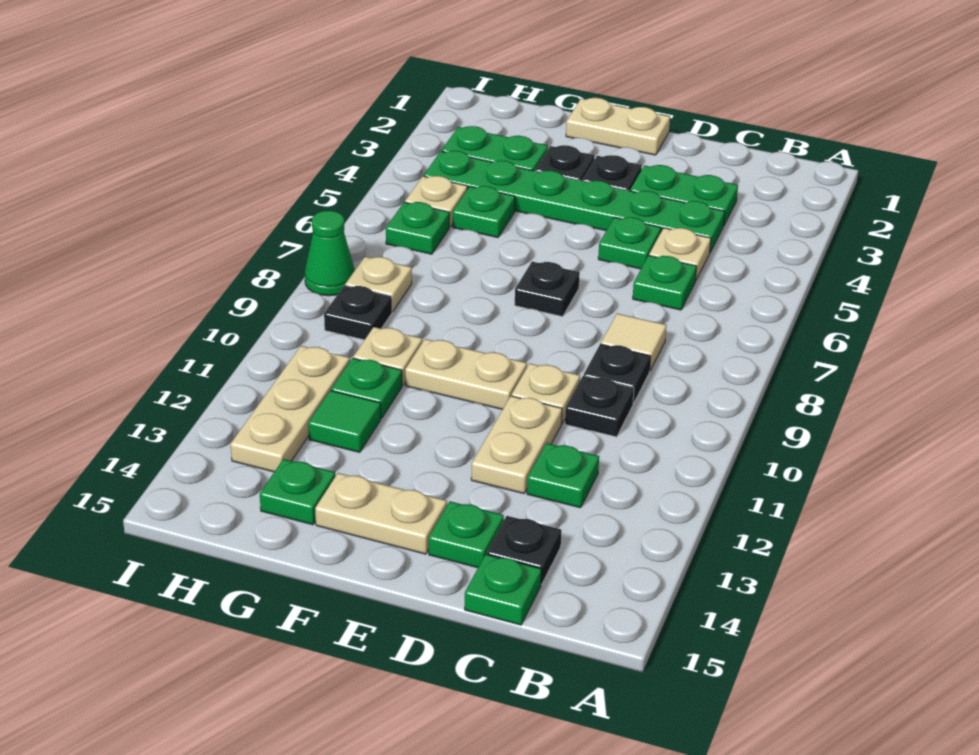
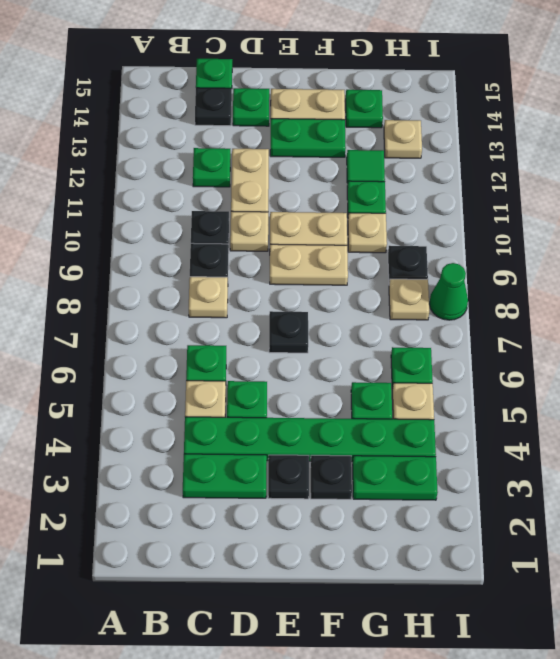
tan 1x1 tile [601,314,666,370] -> tan 1x1 plate [189,277,228,318]
tan 1x2 plate [566,98,670,155] -> tan 1x2 plate moved to [270,244,348,285]
none -> green 1x2 plate [270,119,346,157]
tan 1x3 plate [231,346,350,472] -> tan 1x1 plate [384,120,422,158]

